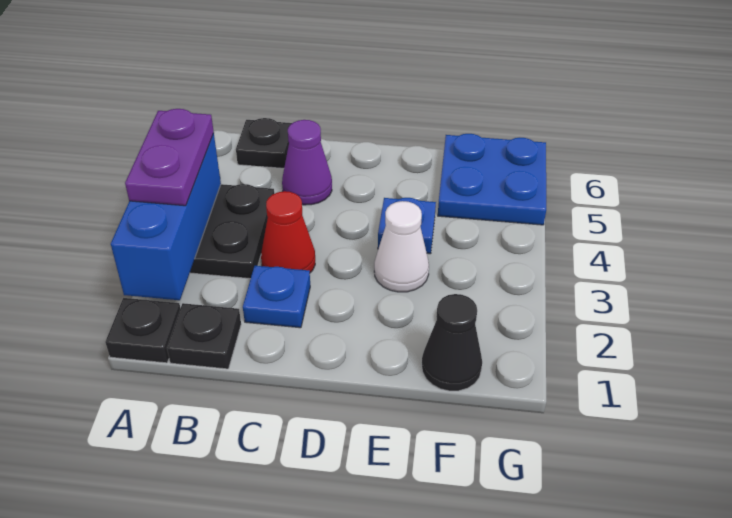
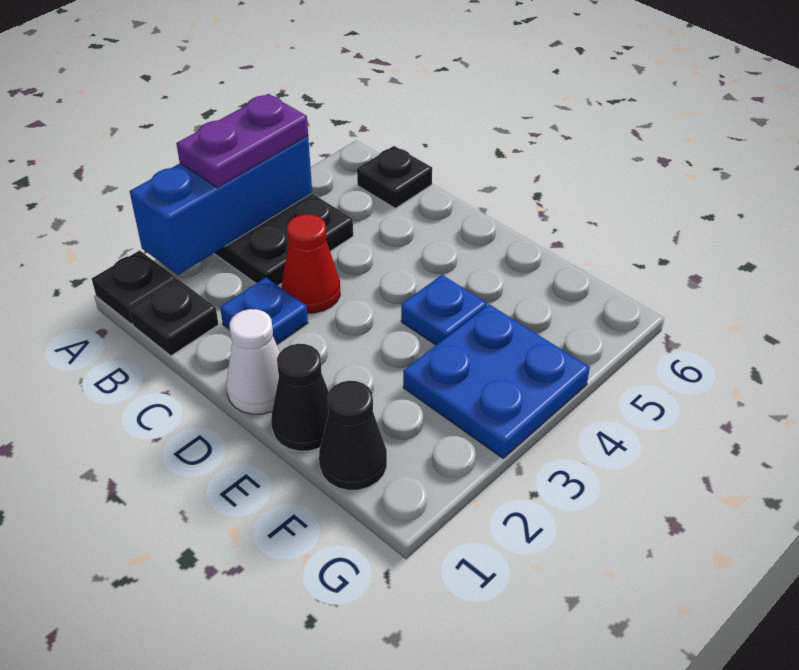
purple 1x1 cone [282,120,332,205] -> none
none -> black 1x1 cone [271,344,329,451]
white 1x1 cone [374,201,429,292] -> white 1x1 cone moved to [226,309,280,414]
blue 2x2 plate [438,134,546,225] -> blue 2x2 plate moved to [403,305,590,458]

